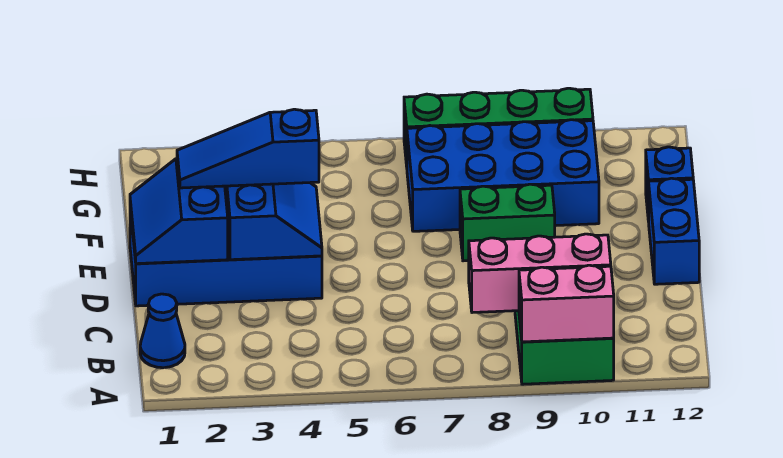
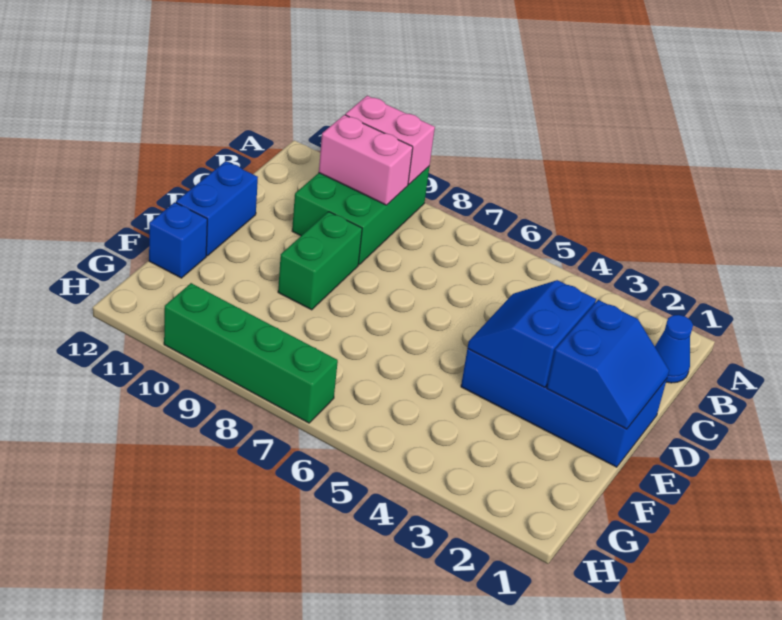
pink 1x3 brick [469,234,611,313] -> pink 1x2 brick [319,115,413,205]
blue 1x3 slope [177,109,319,188] -> none
green 1x2 brick [460,184,555,261] -> green 1x2 brick turned to [278,212,362,310]
blue 2x4 brick [407,120,599,231] -> none

